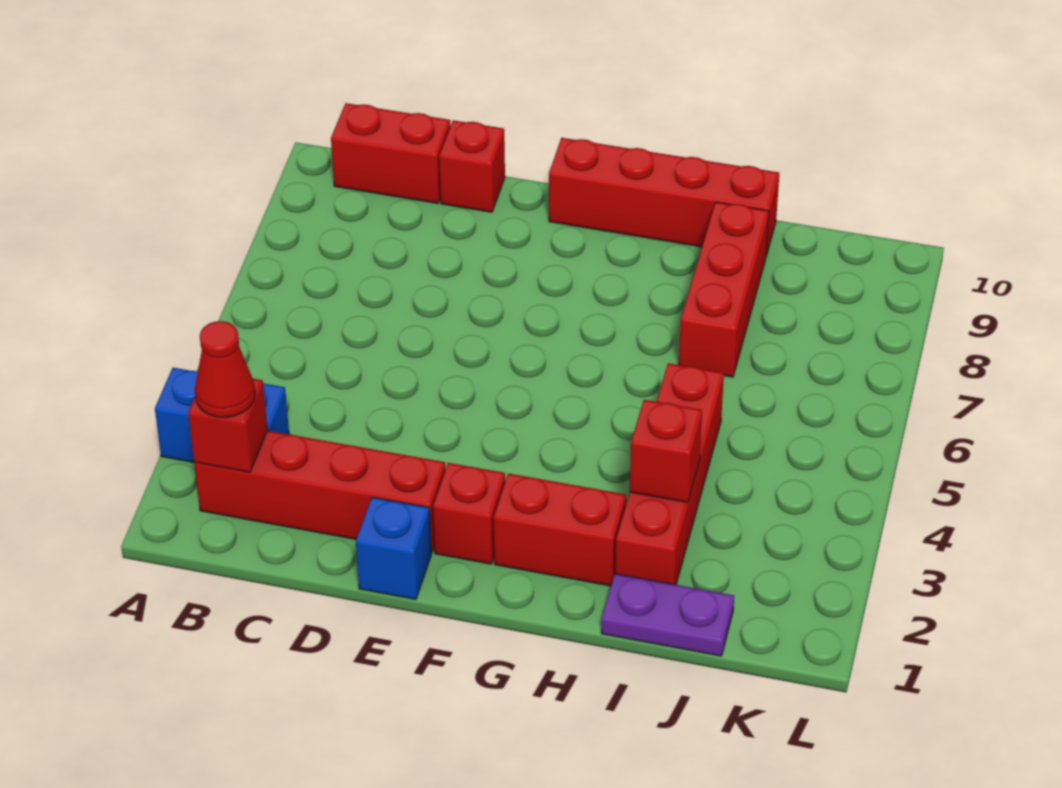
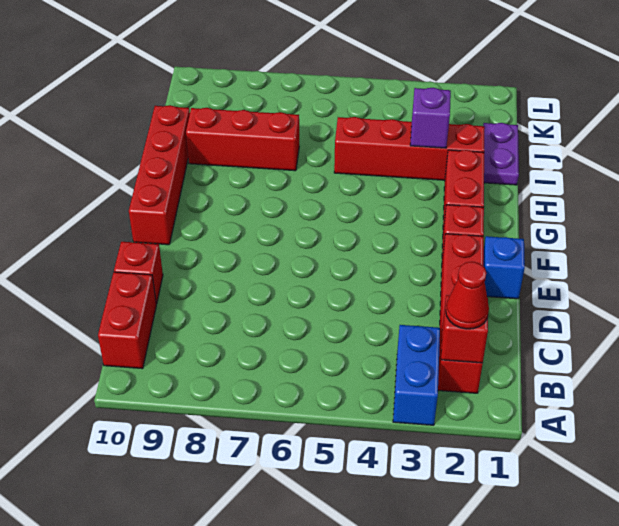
red 1x1 brick [630,400,702,502] -> purple 1x1 brick [410,88,451,148]

